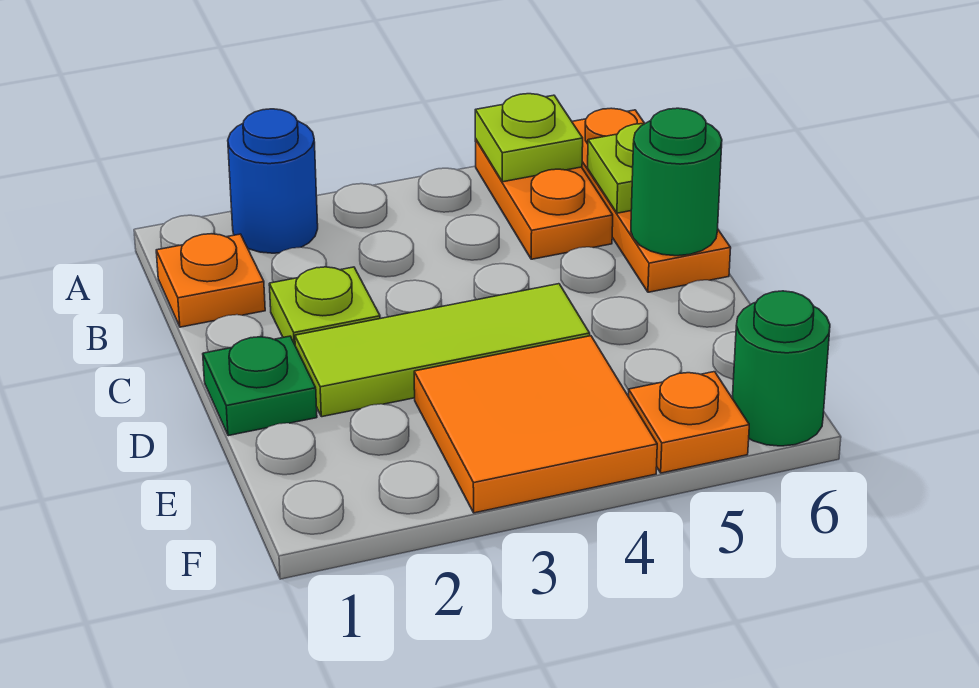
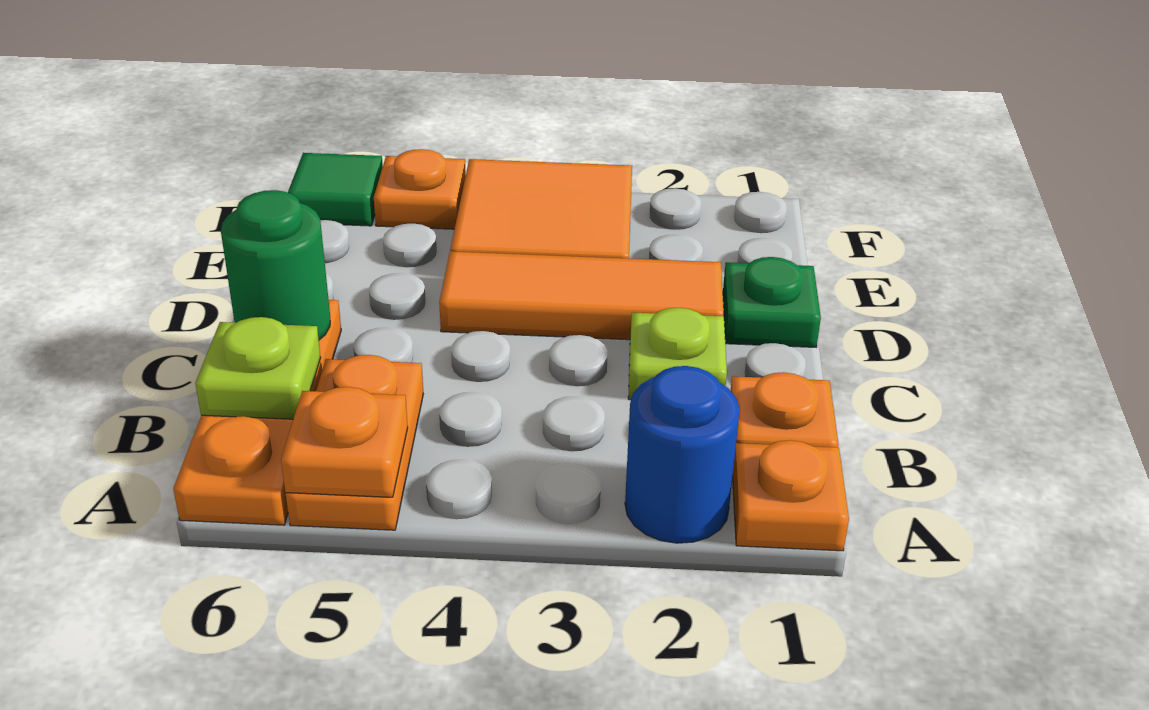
none -> orange 1x1 plate [733,440,849,551]
lime 1x1 plate [475,94,583,182] -> orange 1x1 plate [281,387,408,497]
lime 1x3 tile [295,284,590,417] -> orange 1x3 tile [439,251,724,340]
green 1x1 round brick [732,291,830,446] -> green 1x1 tile [288,153,383,226]

